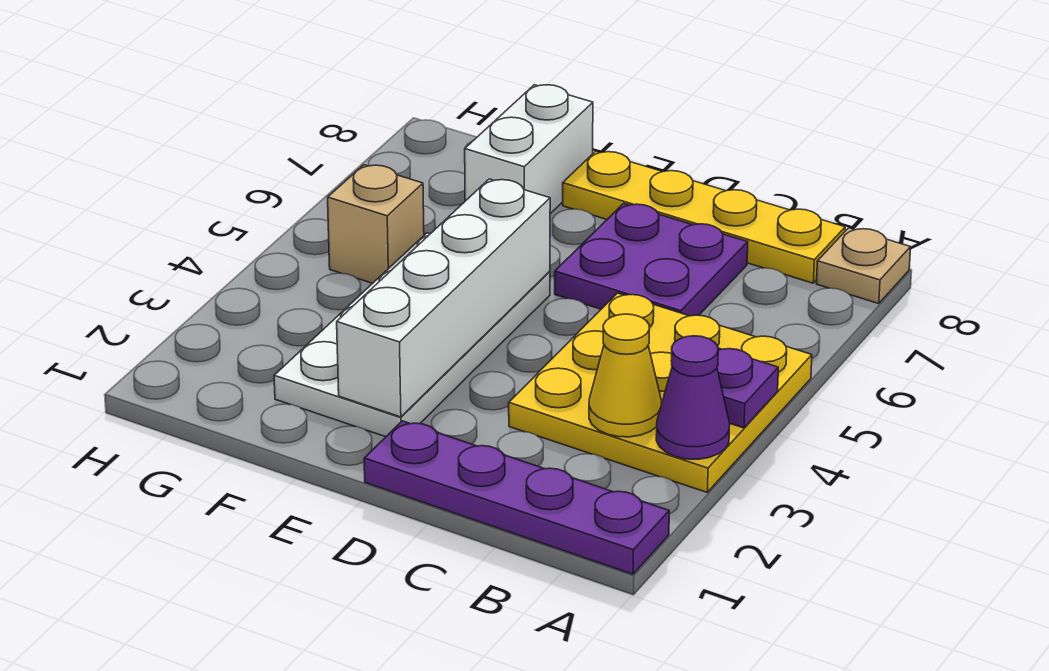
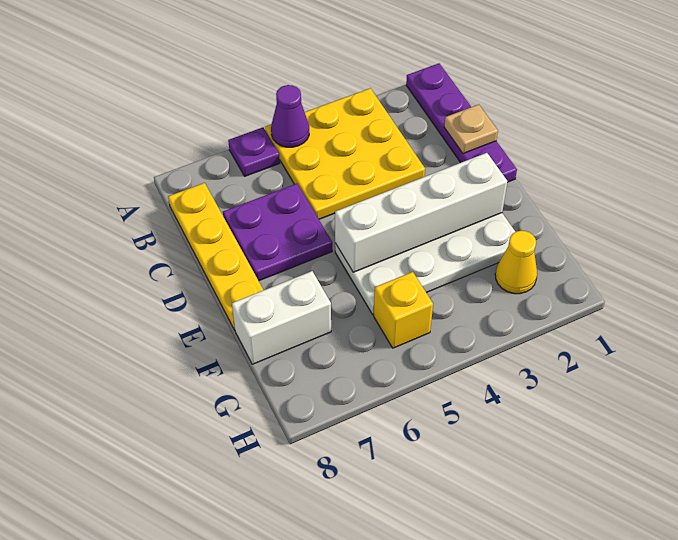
purple 1x1 cone [656,336,730,459] -> purple 1x1 cone moved to [271,85,309,147]
purple 1x1 plate [717,348,778,428] -> purple 1x1 plate moved to [228,127,280,176]
tan 1x1 plate [817,228,911,304] -> tan 1x1 plate moved to [444,105,498,154]
yellow 1x1 cone [589,314,662,437] -> yellow 1x1 cone moved to [495,231,537,294]
tan 1x1 brick [328,165,424,283] -> yellow 1x1 brick [374,272,433,348]

